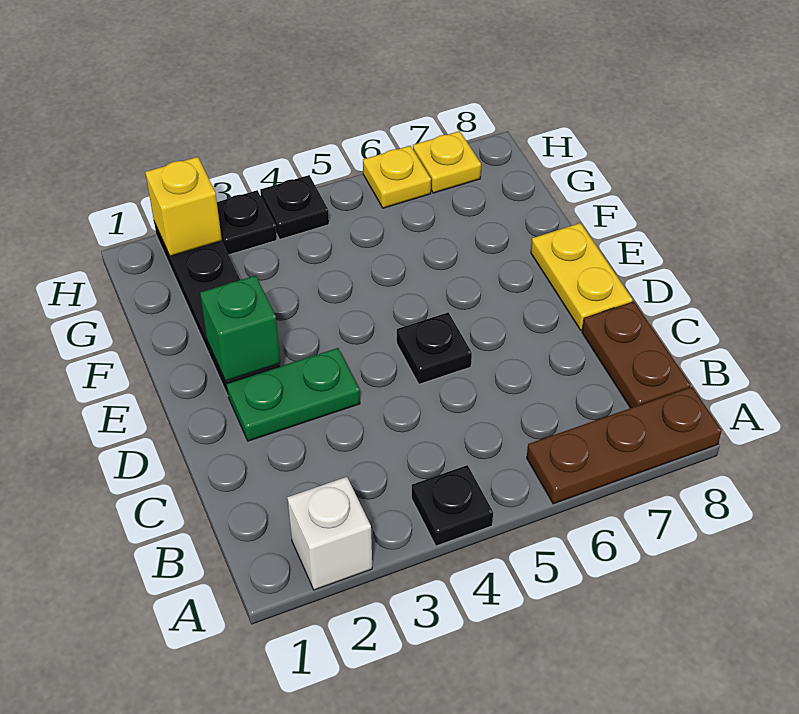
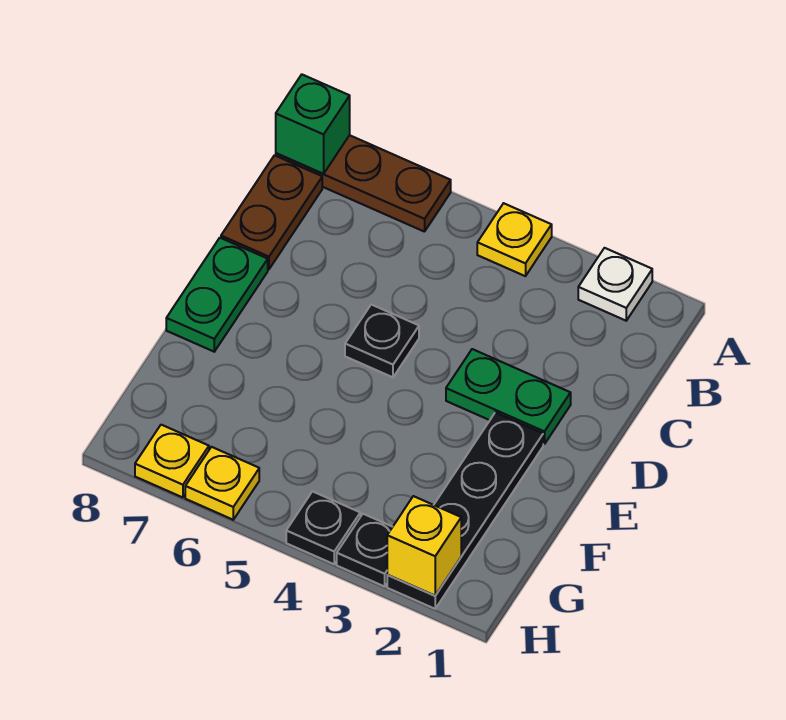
white 1x1 brick [287,477,372,590] -> white 1x1 plate [578,248,652,321]
black 1x1 plate [412,465,493,546] -> yellow 1x1 plate [477,203,552,276]
yellow 1x2 plate [531,223,633,330] -> green 1x2 plate [166,238,268,352]
green 1x1 brick [200,275,280,381] -> green 1x1 brick moved to [276,75,350,174]

